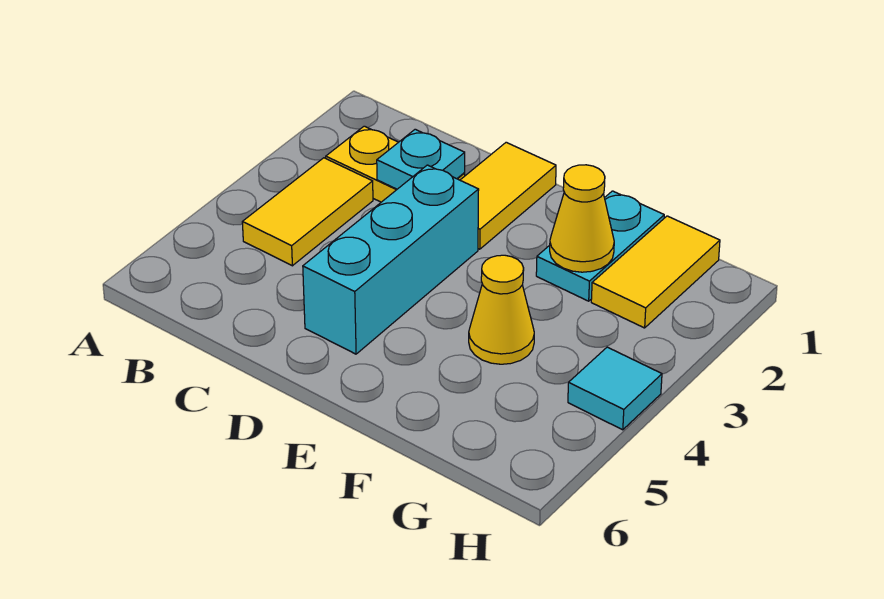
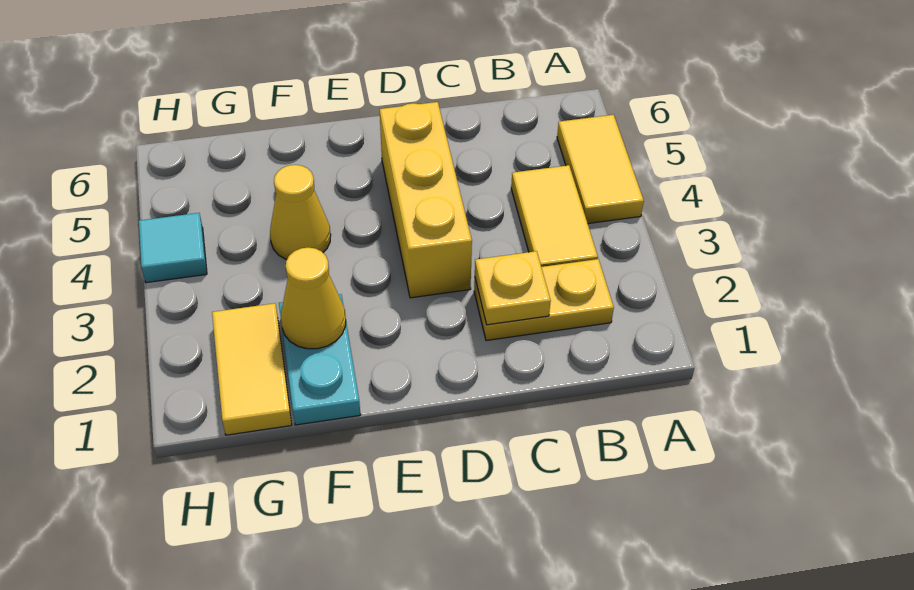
cyan 1x1 plate [377,129,465,189] -> yellow 1x1 plate [475,251,551,325]
yellow 1x2 tile [460,142,556,249] -> yellow 1x2 tile moved to [557,115,644,223]
cyan 1x3 brick [303,165,479,354] -> yellow 1x3 brick [380,102,472,298]

